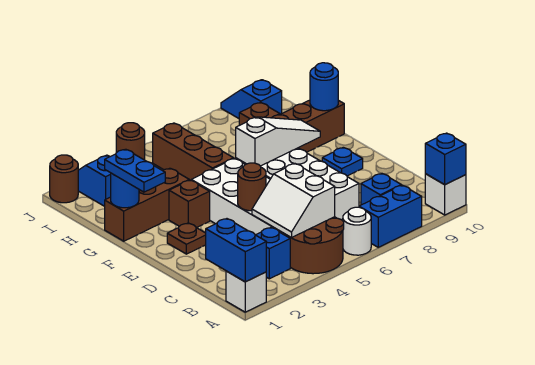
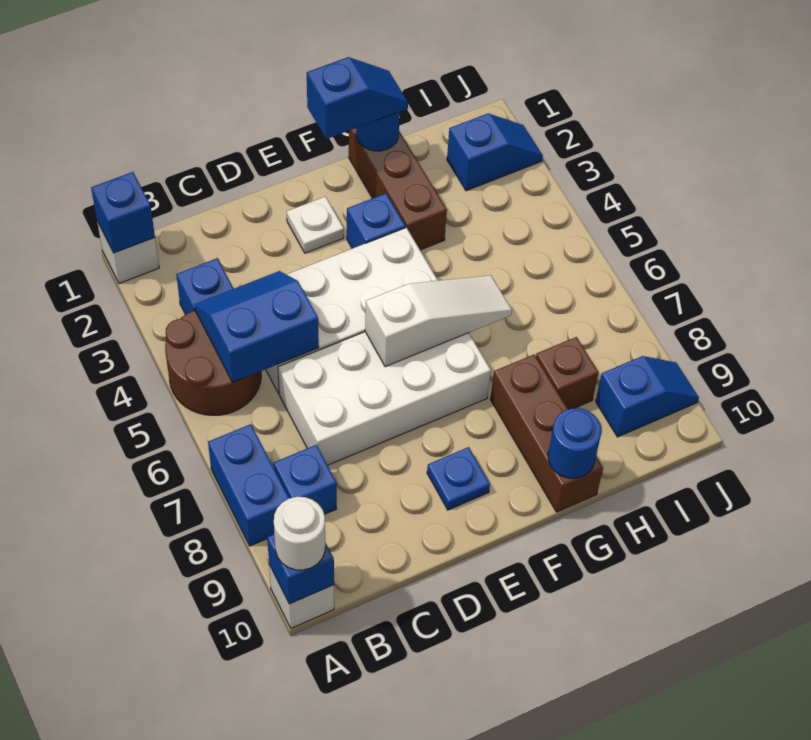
blue 1x2 brick [206,219,266,282] -> blue 1x1 brick [91,172,155,253]
white 1x1 round brick [343,207,371,255] -> white 1x1 round brick moved to [274,497,325,570]
white 2x2 slope [252,164,335,238] -> blue 2x2 slope [194,271,319,382]
brown 1x1 round brick [238,163,266,211] -> none
brown 1x1 plate [167,223,206,254] -> white 1x1 plate [287,197,344,253]
blue 1x2 plate [105,149,165,192] -> blue 1x2 slope [307,57,408,139]
brown 1x1 brick [169,180,210,228] -> blue 1x1 brick [347,193,406,249]
white 1x3 slope [236,117,320,166] -> white 1x3 slope turned to [365,275,512,367]
brown 1x3 brick [153,123,234,180] -> none
brown 1x1 round brick [50,155,78,203] -> none
brown 1x1 round brick [116,123,145,160] -> none

